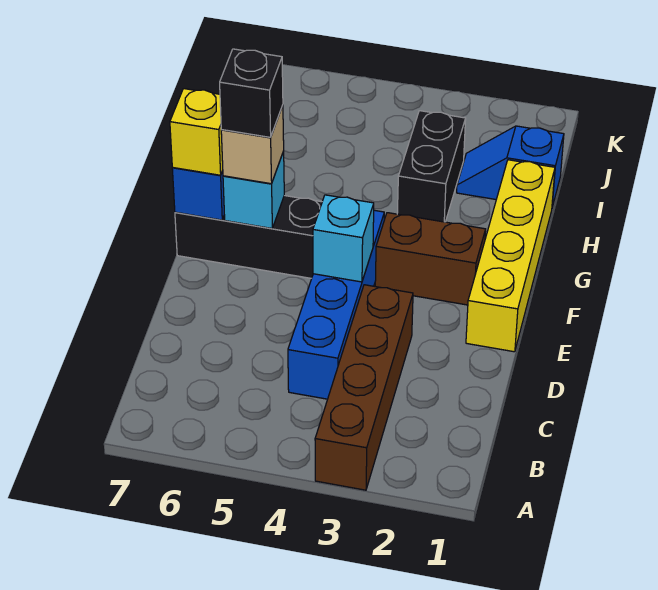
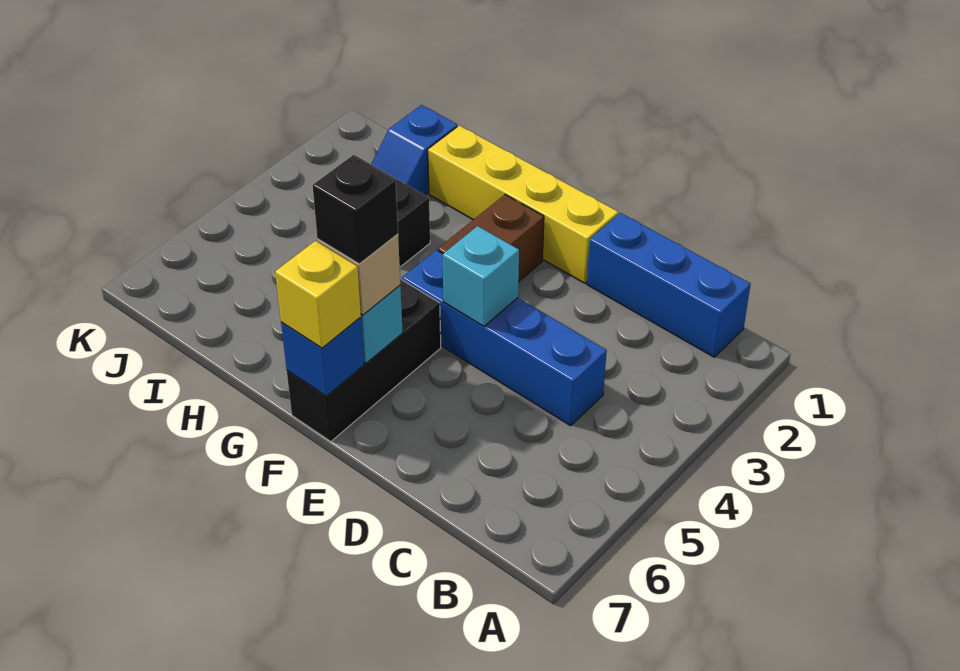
brown 1x4 brick [315,285,413,490] -> none
none -> blue 1x3 brick [587,213,750,357]

